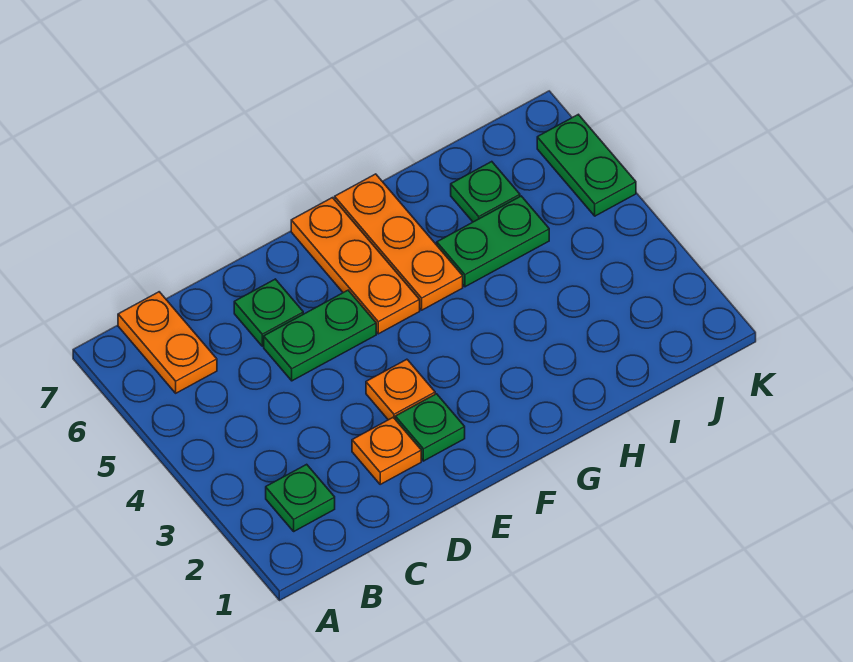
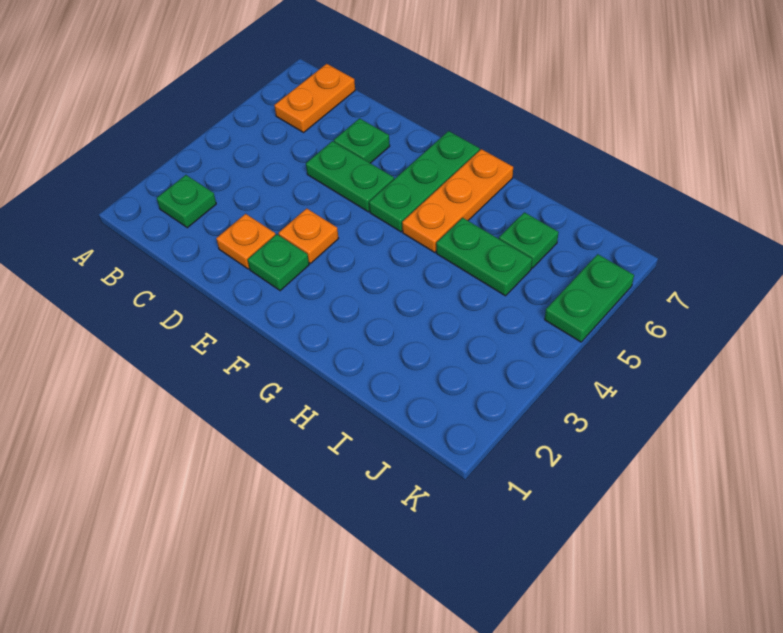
orange 1x3 plate [291,198,420,334] -> green 1x3 plate [369,131,480,232]

